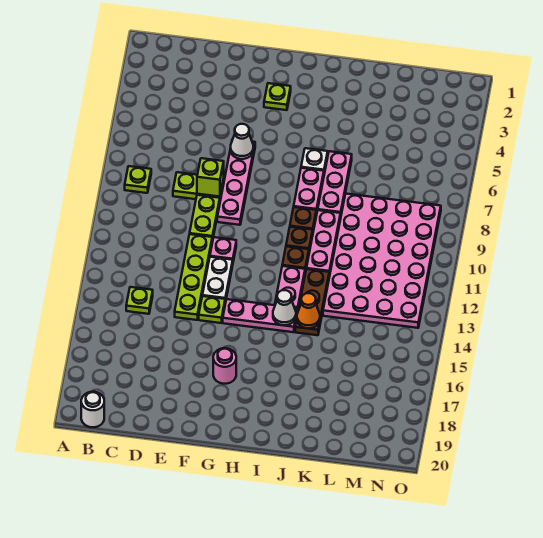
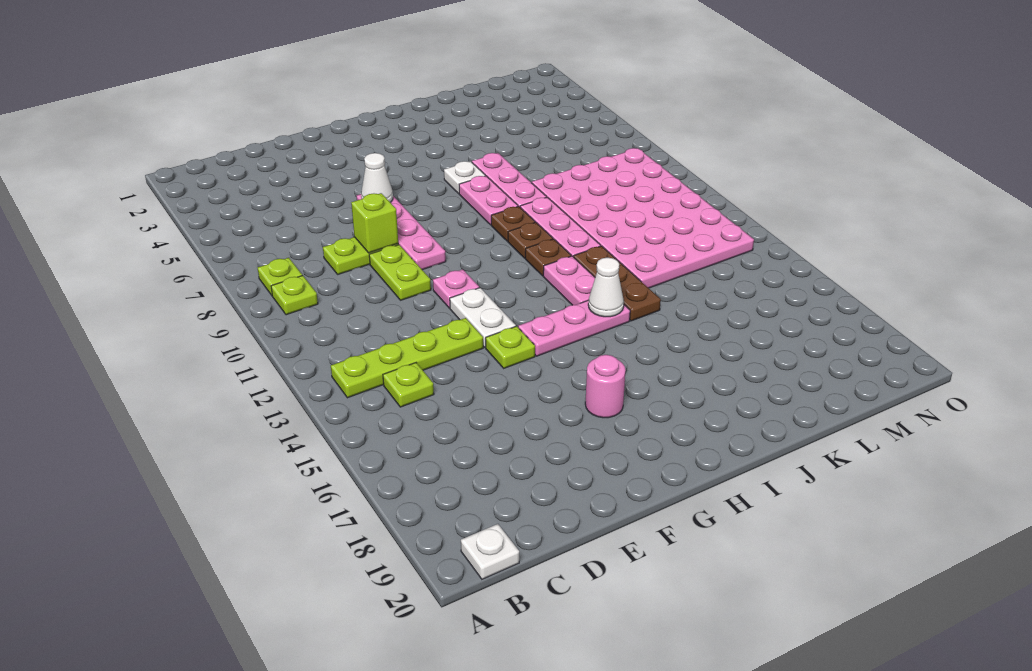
white 1x1 round brick [81,392,104,427] -> white 1x1 plate [461,524,519,579]
lime 1x4 plate [175,234,212,320] -> lime 1x4 plate turned to [331,318,483,398]
lime 1x1 plate [264,83,291,110] -> lime 1x1 plate moved to [271,275,318,315]
orange 1x1 cone [297,293,320,328] -> none

